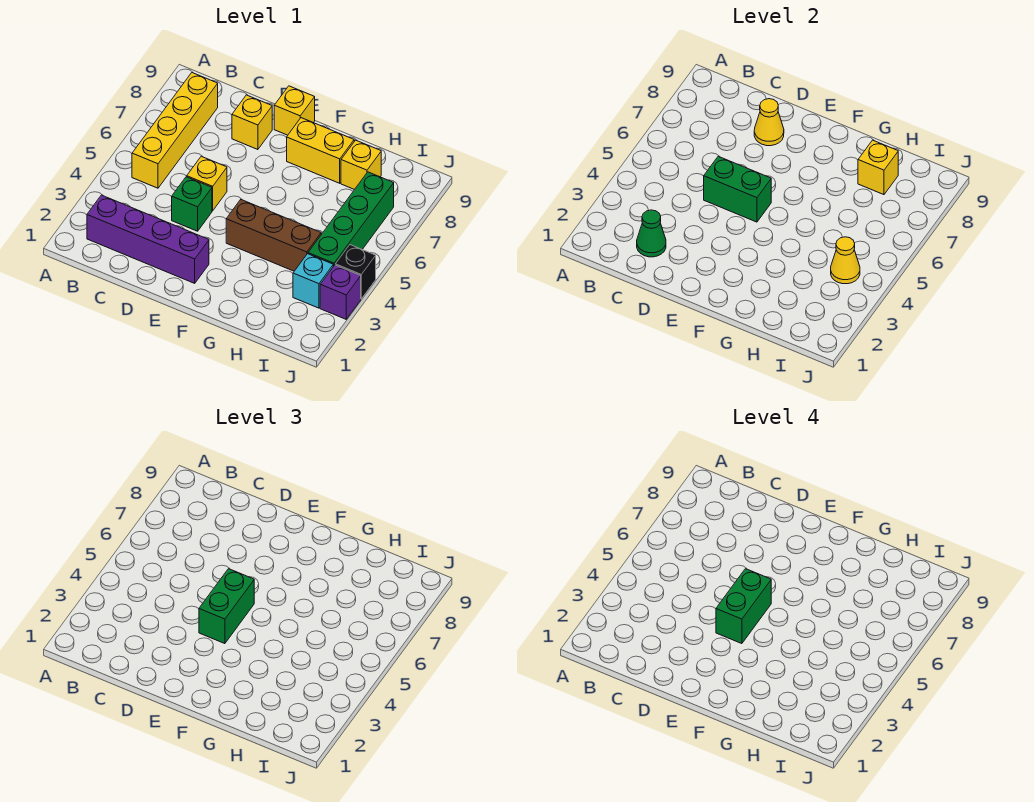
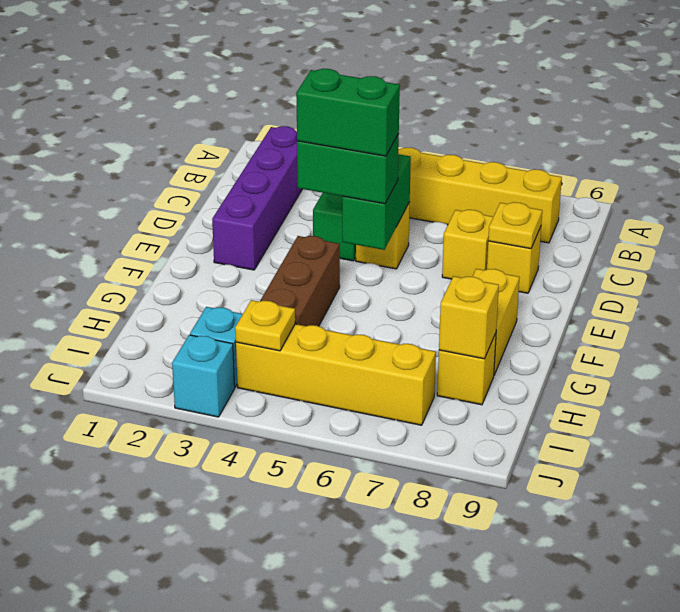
green 1x1 cone [637,210,666,257] -> none
yellow 1x1 cone [754,99,784,146] -> yellow 1x1 plate [488,202,542,249]
yellow 1x1 brick [274,86,315,135] -> yellow 1x1 brick moved to [442,210,493,279]
green 1x4 brick [308,172,394,266] -> yellow 1x4 brick [236,324,436,425]
yellow 1x1 cone [831,237,860,284] -> yellow 1x1 plate [235,300,295,351]
purple 1x1 brick [320,265,361,319] -> cyan 1x1 brick [172,335,235,417]
black 1x1 brick [335,245,376,299] -> none

